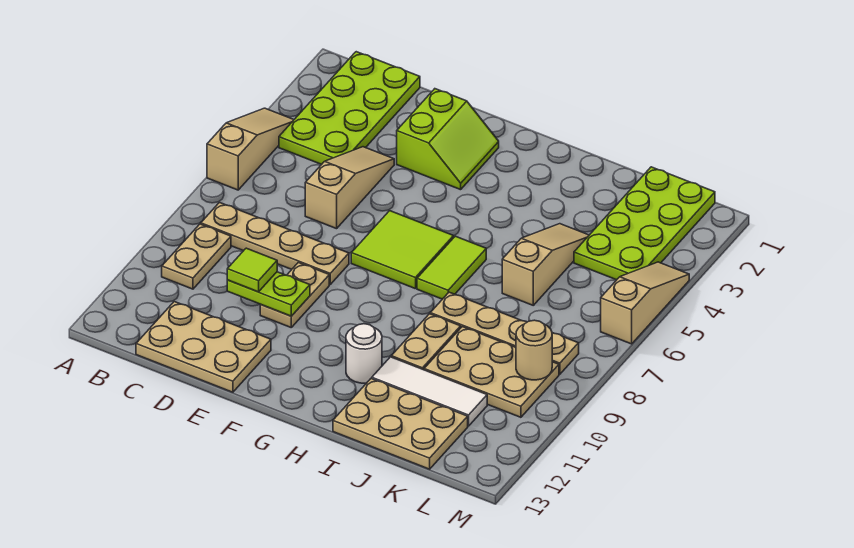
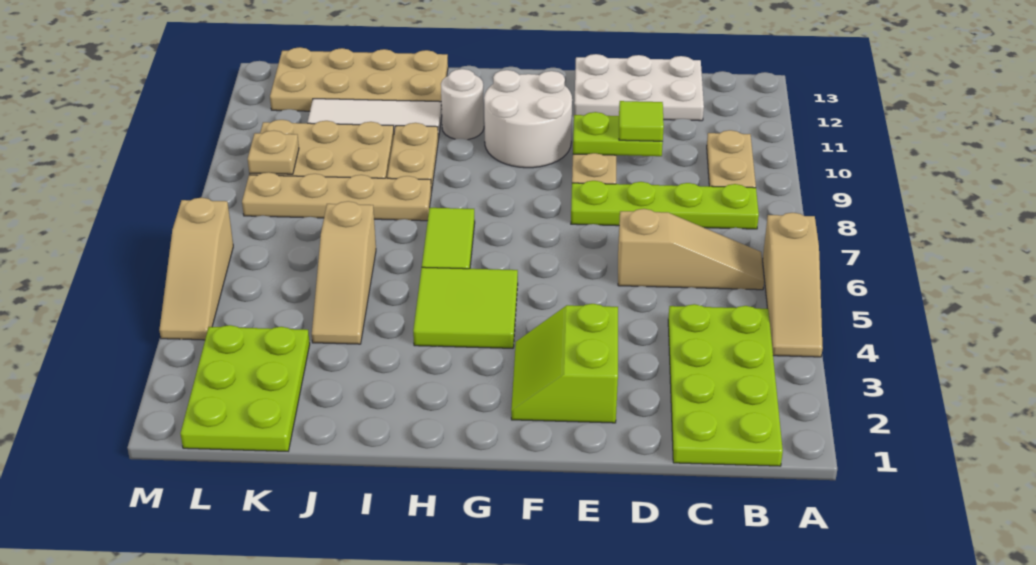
tan 1x4 plate [201,203,349,284] -> lime 1x4 plate [571,181,759,229]
tan 2x3 plate [136,302,271,392] -> white 2x3 plate [574,54,704,121]
tan 1x3 slope [305,147,394,229] -> tan 1x3 slope turned to [618,209,764,290]
lime 2x2 tile [351,211,454,289] -> lime 2x2 tile moved to [413,267,518,348]
none -> white 2x2 round brick [484,70,572,168]
tan 2x3 plate [333,379,468,469] -> tan 2x4 plate [270,47,448,111]
lime 2x4 plate [574,167,715,280] -> lime 2x3 plate [180,325,310,451]
tan 1x1 round brick [516,320,552,380] -> tan 1x1 plate [248,131,299,174]

